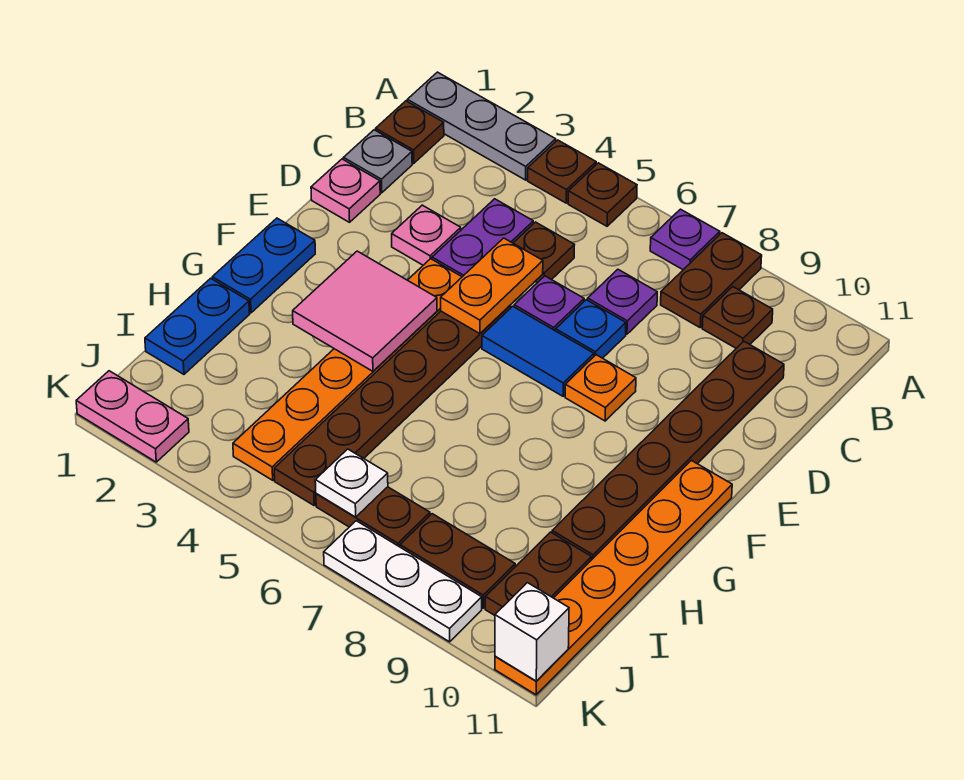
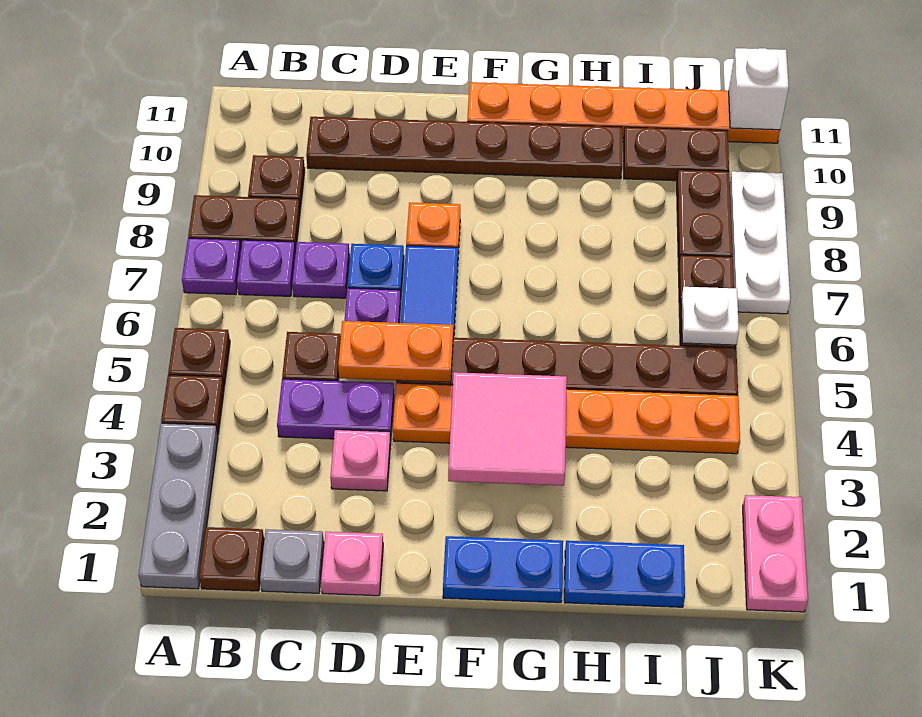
none -> purple 1x1 plate [237,240,296,296]

